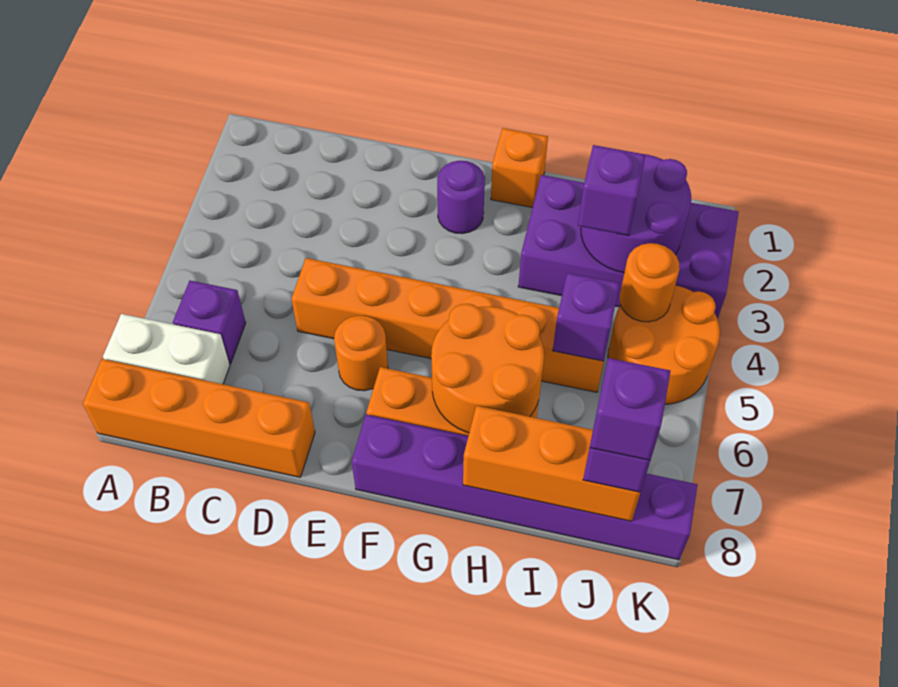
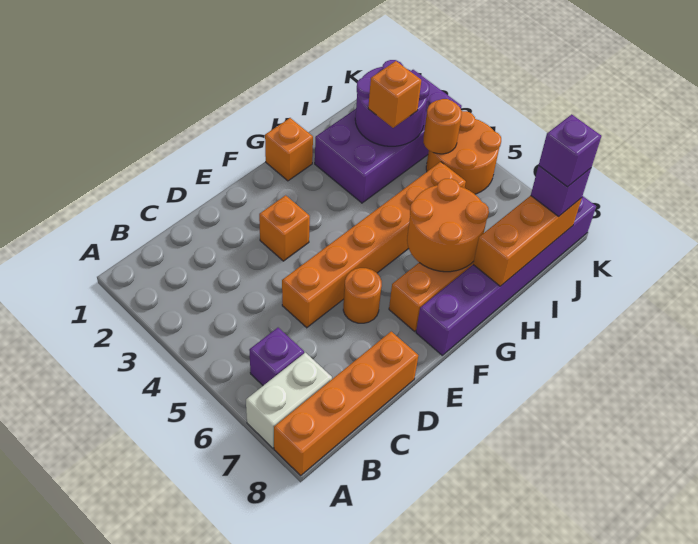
none -> orange 1x1 brick [259,195,310,261]
purple 1x1 round brick [437,161,485,234] -> none
purple 1x1 brick [578,145,645,236] -> orange 1x1 brick [368,61,421,128]
purple 1x1 brick [553,273,620,361] -> none

